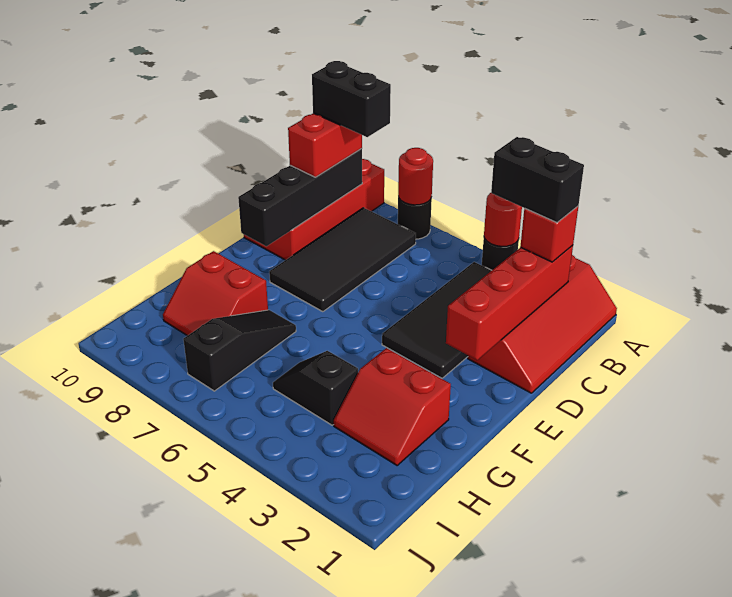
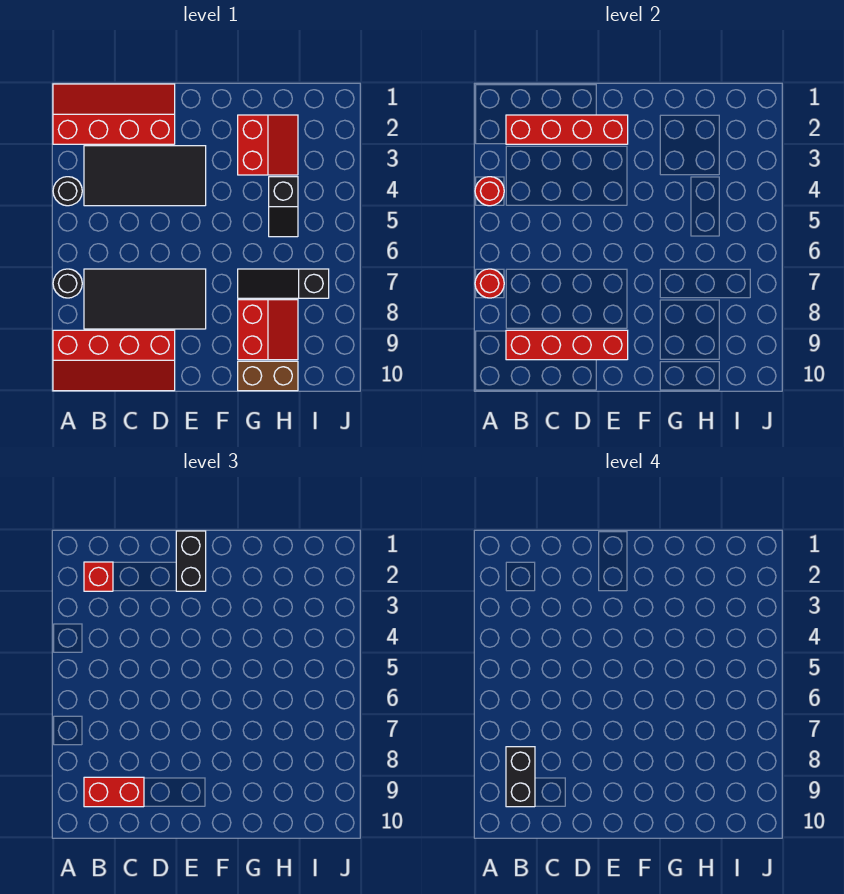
black 1x2 brick [491,137,584,223] -> black 1x2 brick moved to [176,531,206,591]
black 1x4 brick [238,149,362,246] -> red 1x4 brick [506,330,628,360]
none -> brown 1x2 brick [238,361,298,391]

